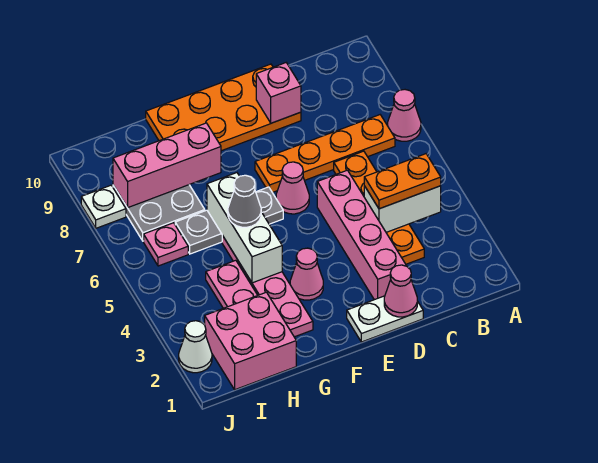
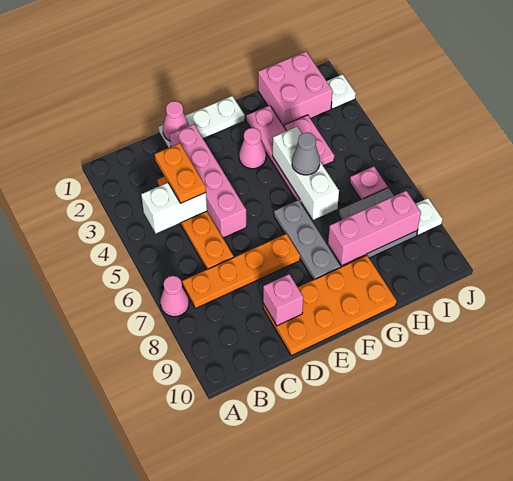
orange 1x2 plate [364,154,441,209] -> orange 1x2 plate turned to [155,143,206,203]
white 1x2 plate [347,296,423,342] -> white 1x3 plate [159,96,245,148]
pink 1x1 cone [276,162,309,214] -> none
grey 1x3 plate [175,187,283,254] -> grey 1x3 plate turned to [274,200,341,280]
white 1x1 cone [179,321,212,373] -> white 1x1 plate [327,74,356,109]

